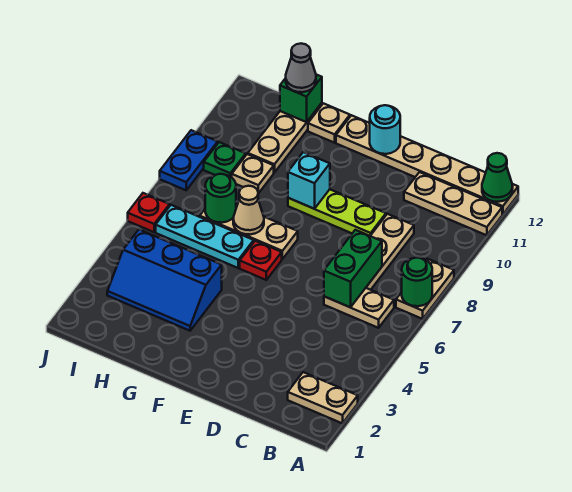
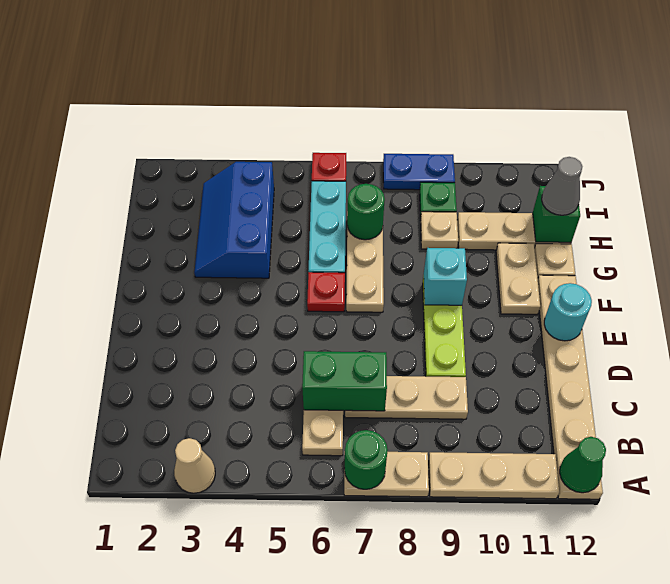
tan 1x2 plate [288,372,358,423] -> tan 1x2 plate moved to [496,243,540,314]
tan 1x3 plate [404,172,502,235] -> tan 1x3 plate turned to [429,452,559,499]
tan 1x1 cone [233,186,264,235] -> tan 1x1 cone moved to [174,438,215,493]

